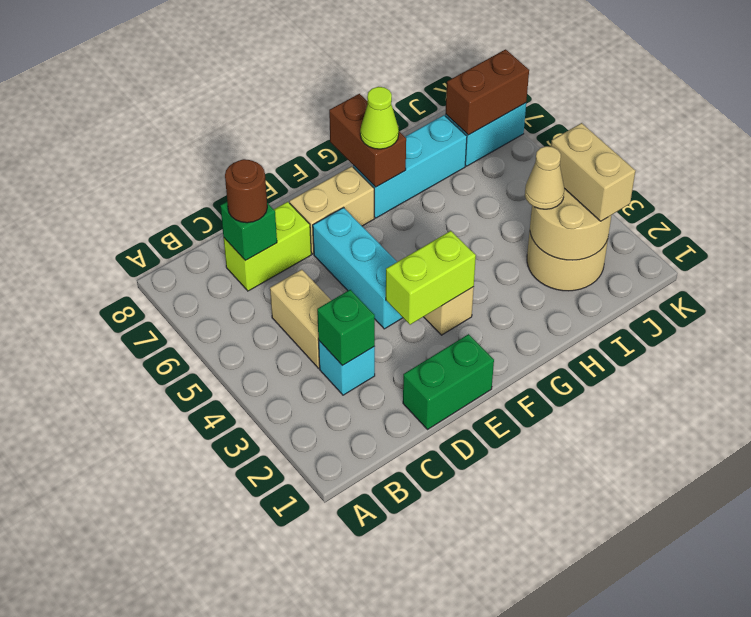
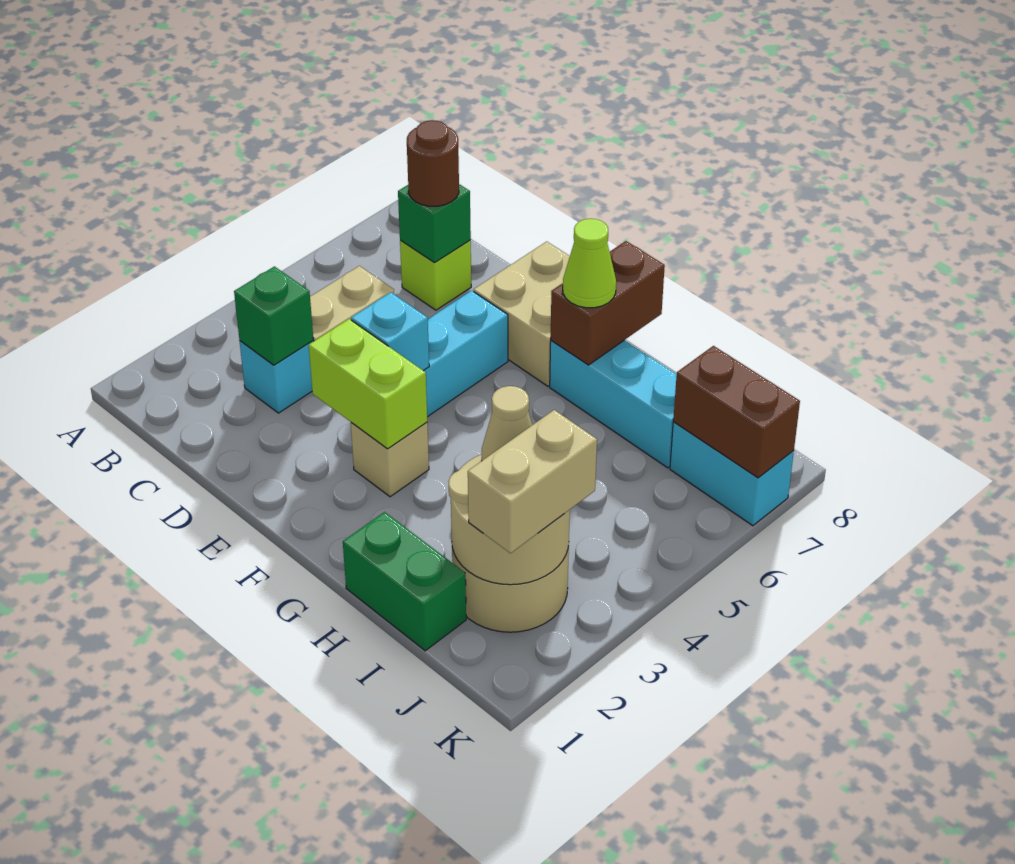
lime 1x2 brick [224,202,311,291] -> lime 1x1 brick [400,240,471,310]
green 1x2 brick [403,334,494,429] -> green 1x2 brick moved to [343,512,466,651]
none -> cyan 1x1 brick [351,292,429,371]
tan 1x2 brick [289,166,374,254] -> tan 2x2 brick [474,241,570,386]

